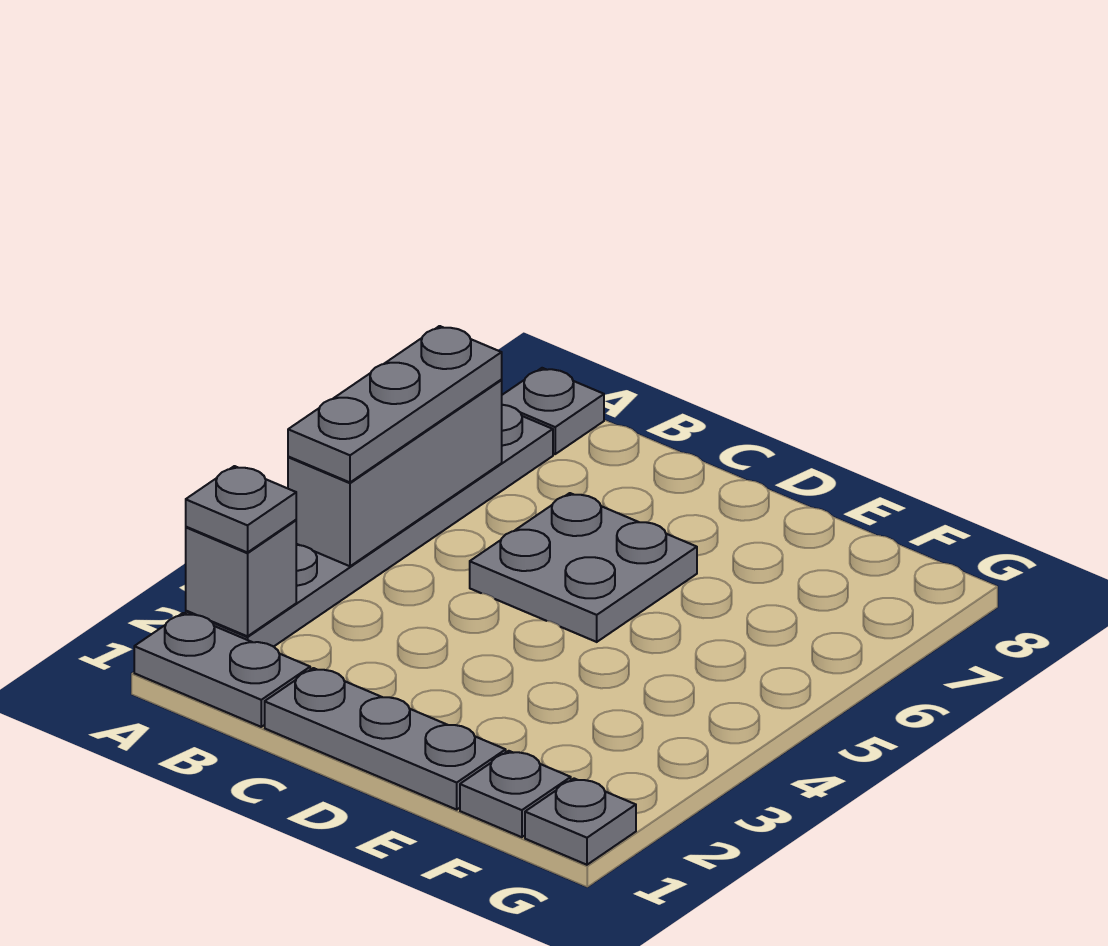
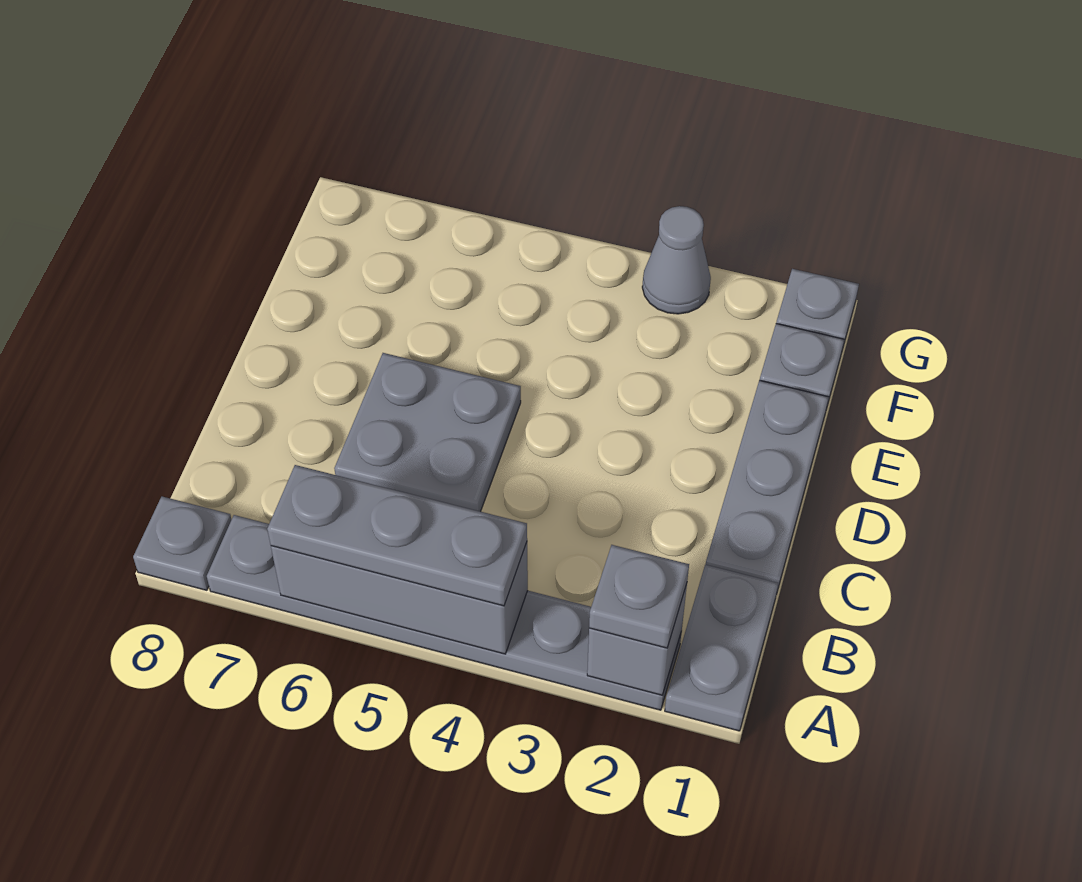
none -> grey 1x1 cone [642,206,711,314]

